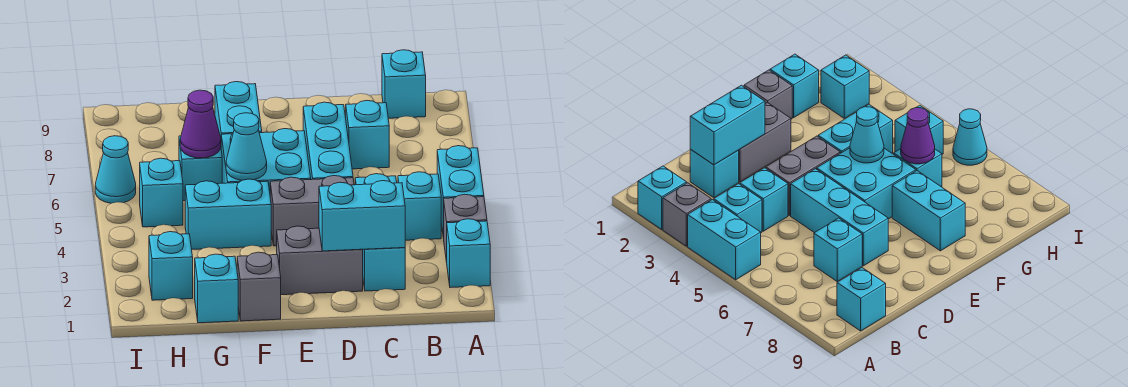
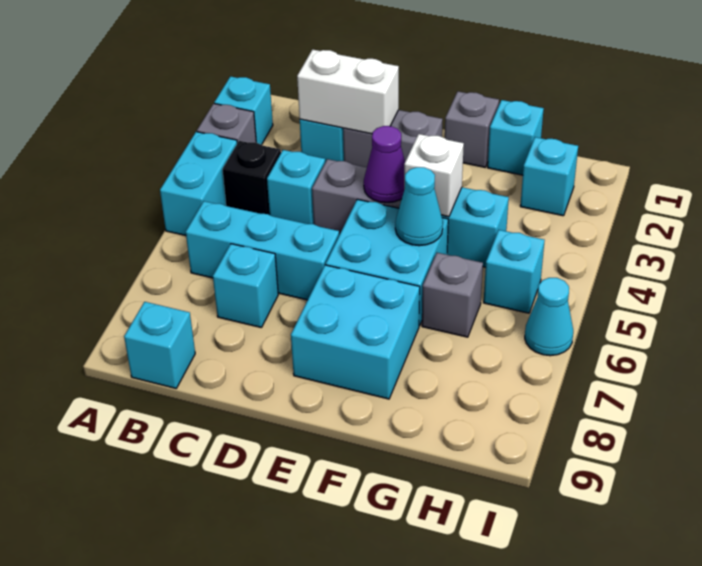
cyan 1x1 brick [398,172,441,240] -> black 1x1 brick [223,141,281,215]
cyan 1x2 brick [319,181,405,251] -> white 1x2 brick [297,50,399,134]
cyan 1x3 brick [303,102,353,180] -> cyan 1x3 brick turned to [186,201,339,300]
none -> white 1x1 brick [404,134,464,217]
cyan 1x2 brick [215,82,262,137] -> cyan 2x2 brick [291,265,420,399]
cyan 1x1 brick [179,136,222,201] -> grey 1x1 brick [422,253,483,337]
purple 1x1 cone [180,90,221,158] -> purple 1x1 cone moved to [364,126,405,203]

